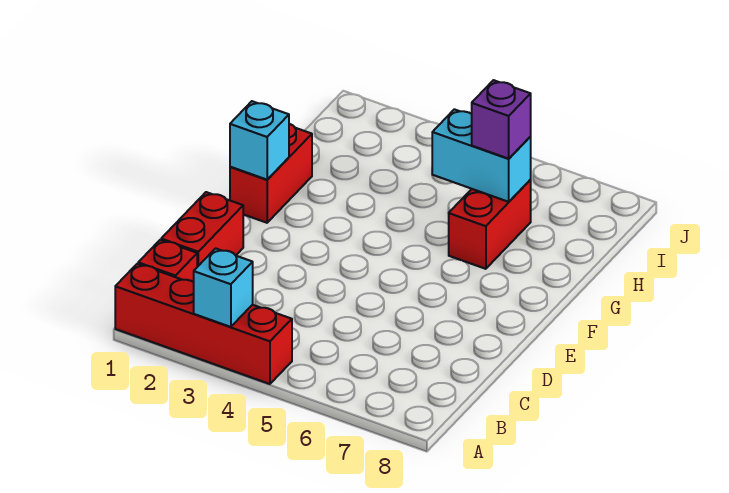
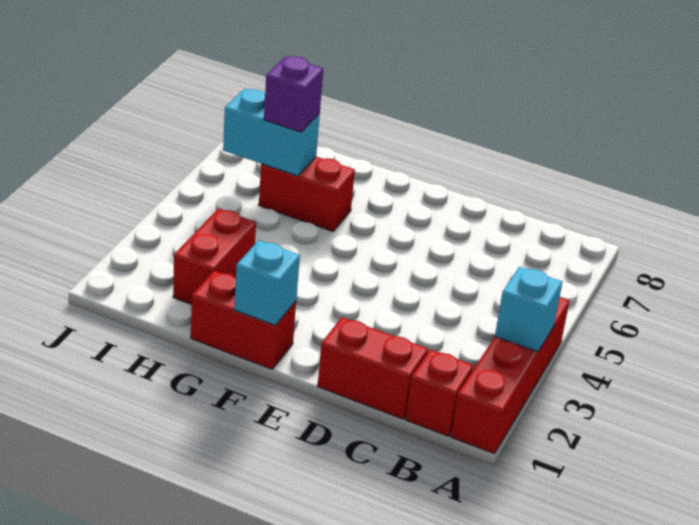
none -> red 1x2 brick [173,209,256,304]
cyan 1x2 brick [432,109,531,202] -> cyan 1x2 brick turned to [223,89,320,176]

